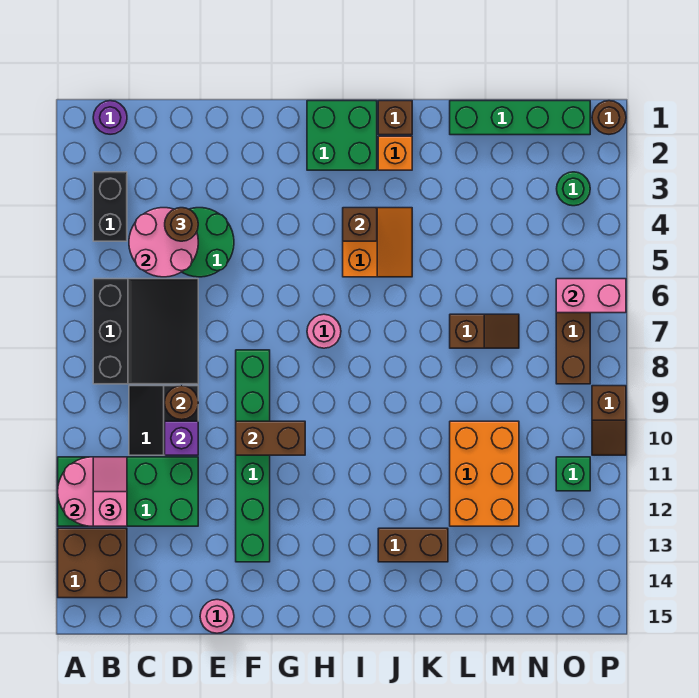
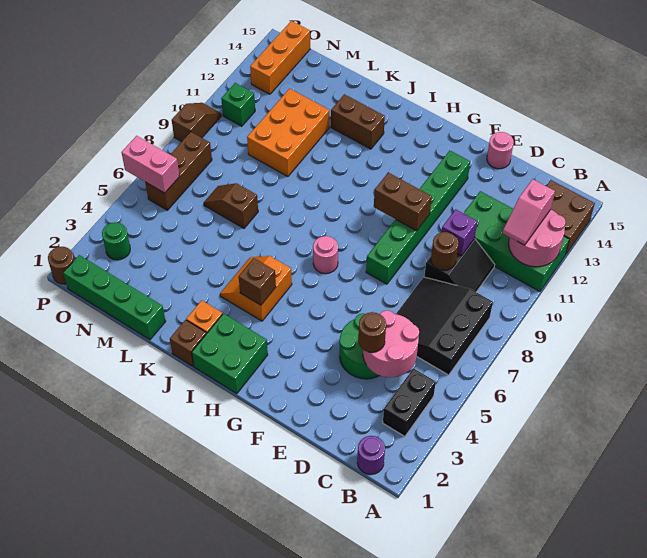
none -> orange 1x3 brick [250,21,310,94]

